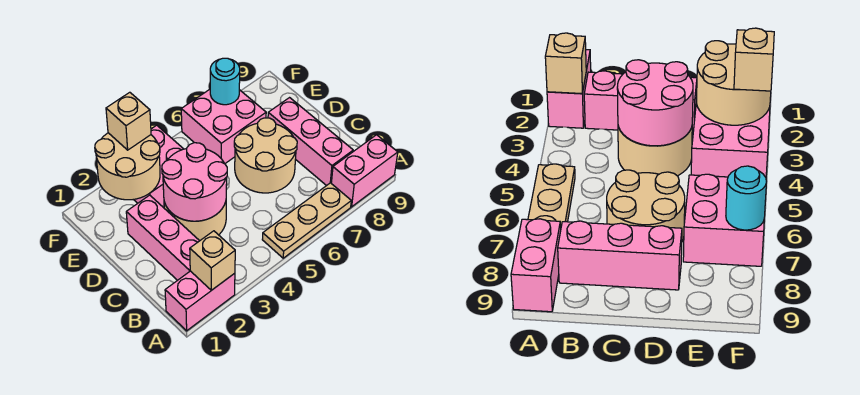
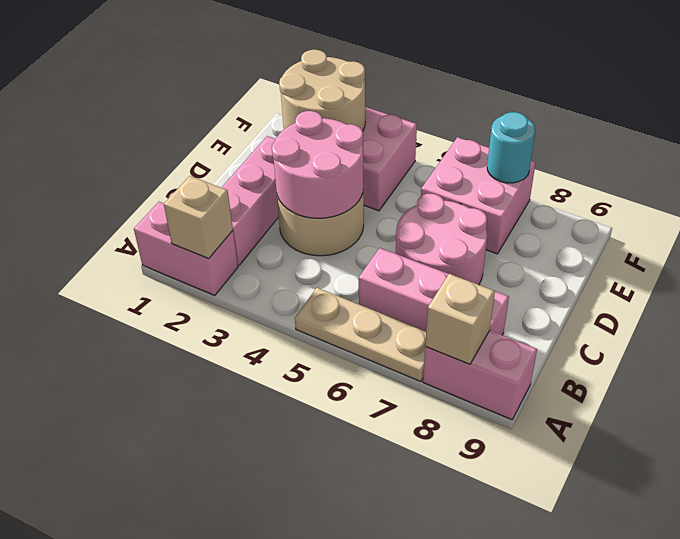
pink 1x3 brick [268,98,353,186] -> pink 1x3 brick turned to [359,248,509,335]
tan 2x2 round brick [234,118,297,193] -> pink 2x2 round brick [396,194,487,285]
tan 1x1 brick [106,92,151,150] -> tan 1x1 brick moved to [425,274,495,364]

